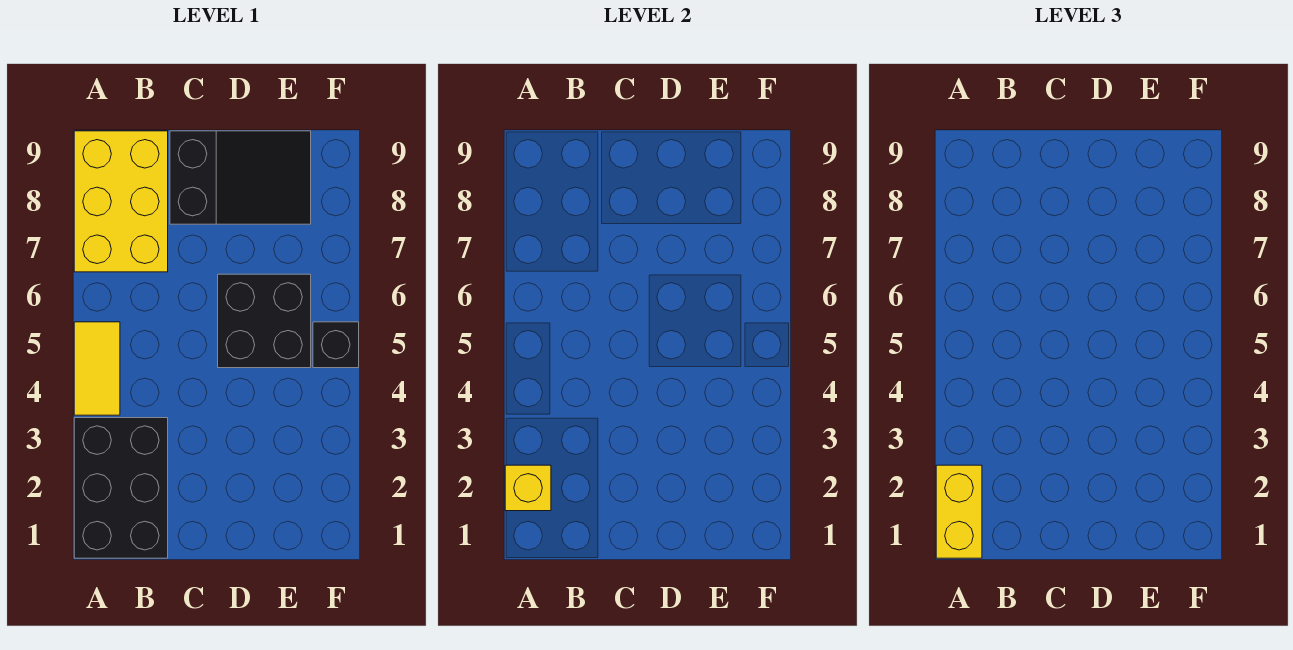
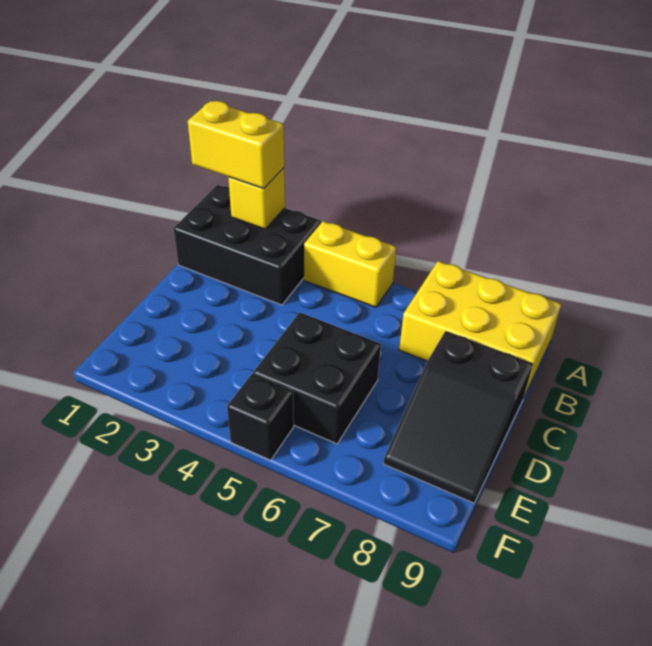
yellow 1x2 tile [74,322,120,415] -> yellow 1x2 brick [304,221,396,307]

